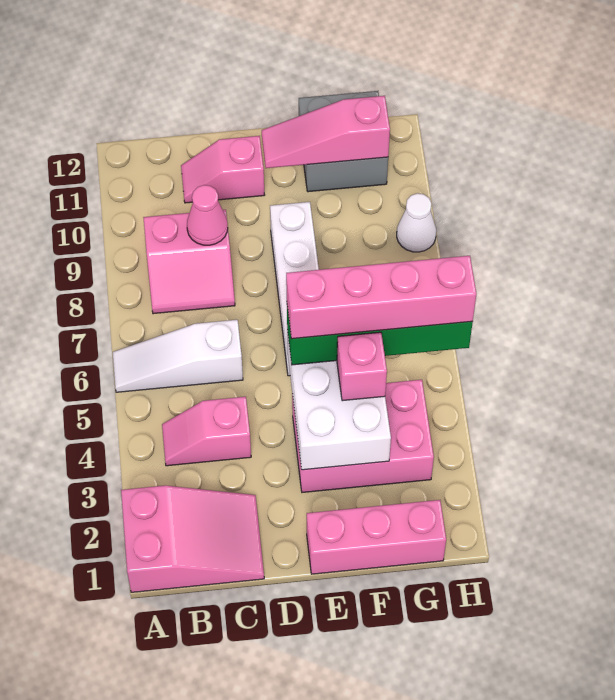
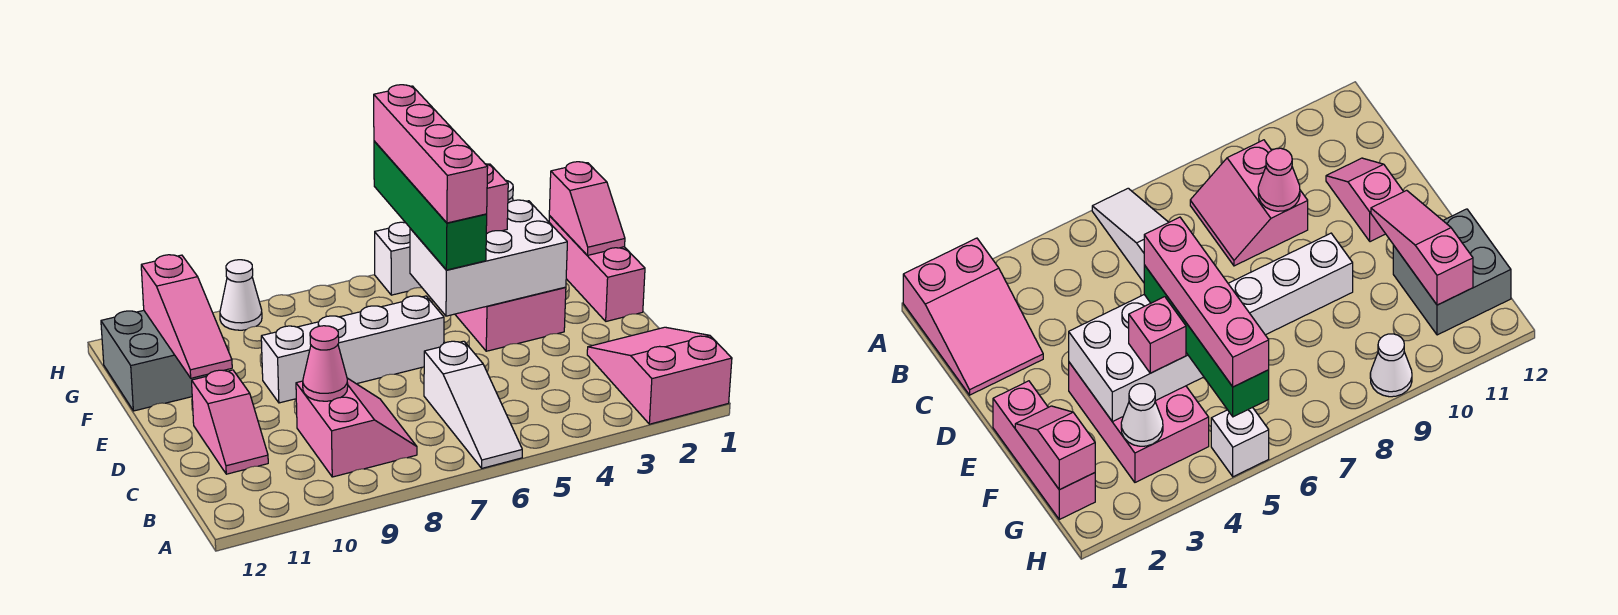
pink 1x2 slope [162,397,251,466] -> pink 1x2 slope moved to [549,162,625,255]
none -> white 1x1 cone [1121,384,1163,446]
none -> white 1x1 brick [375,222,422,295]

